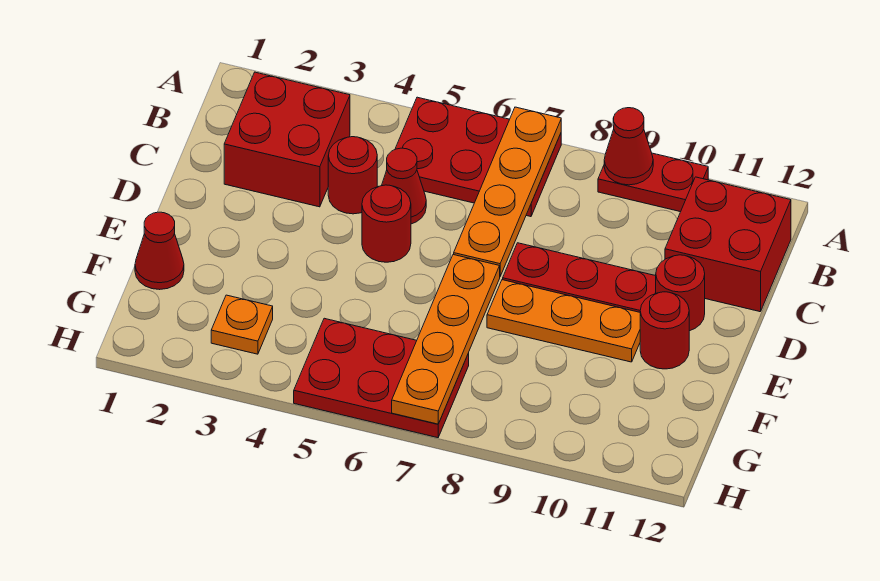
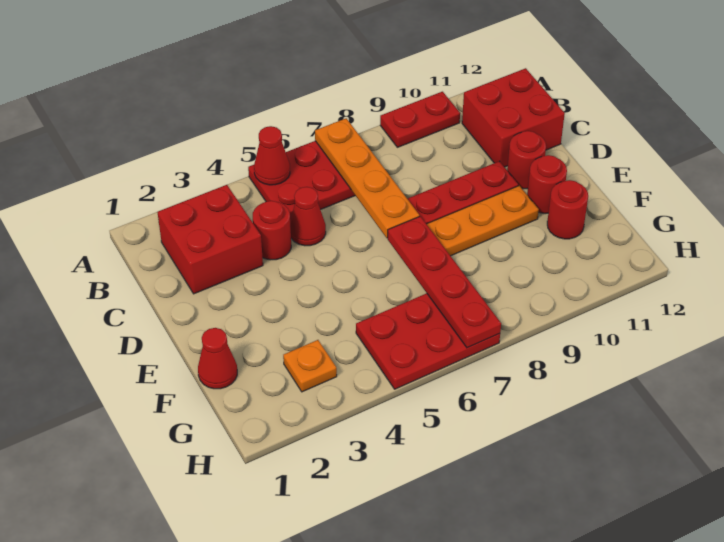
red 1x1 cone [604,108,653,185] -> red 1x1 cone moved to [254,126,290,185]
red 1x1 round brick [362,185,411,262] -> red 1x1 round brick moved to [547,180,588,239]
orange 1x4 plate [392,254,500,424] -> red 1x4 plate [388,216,501,348]

